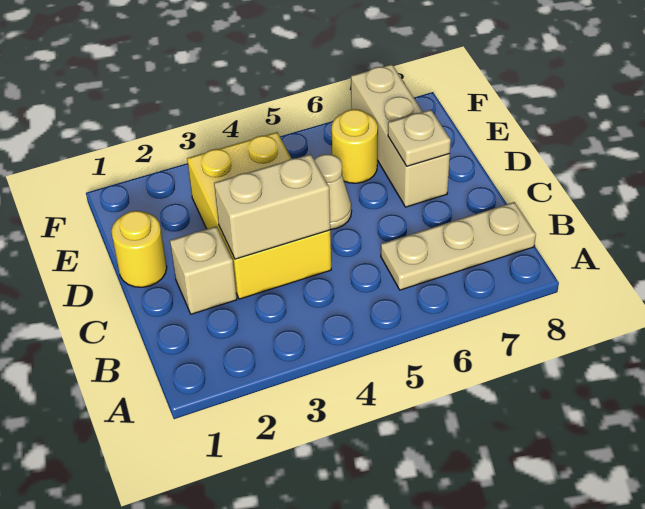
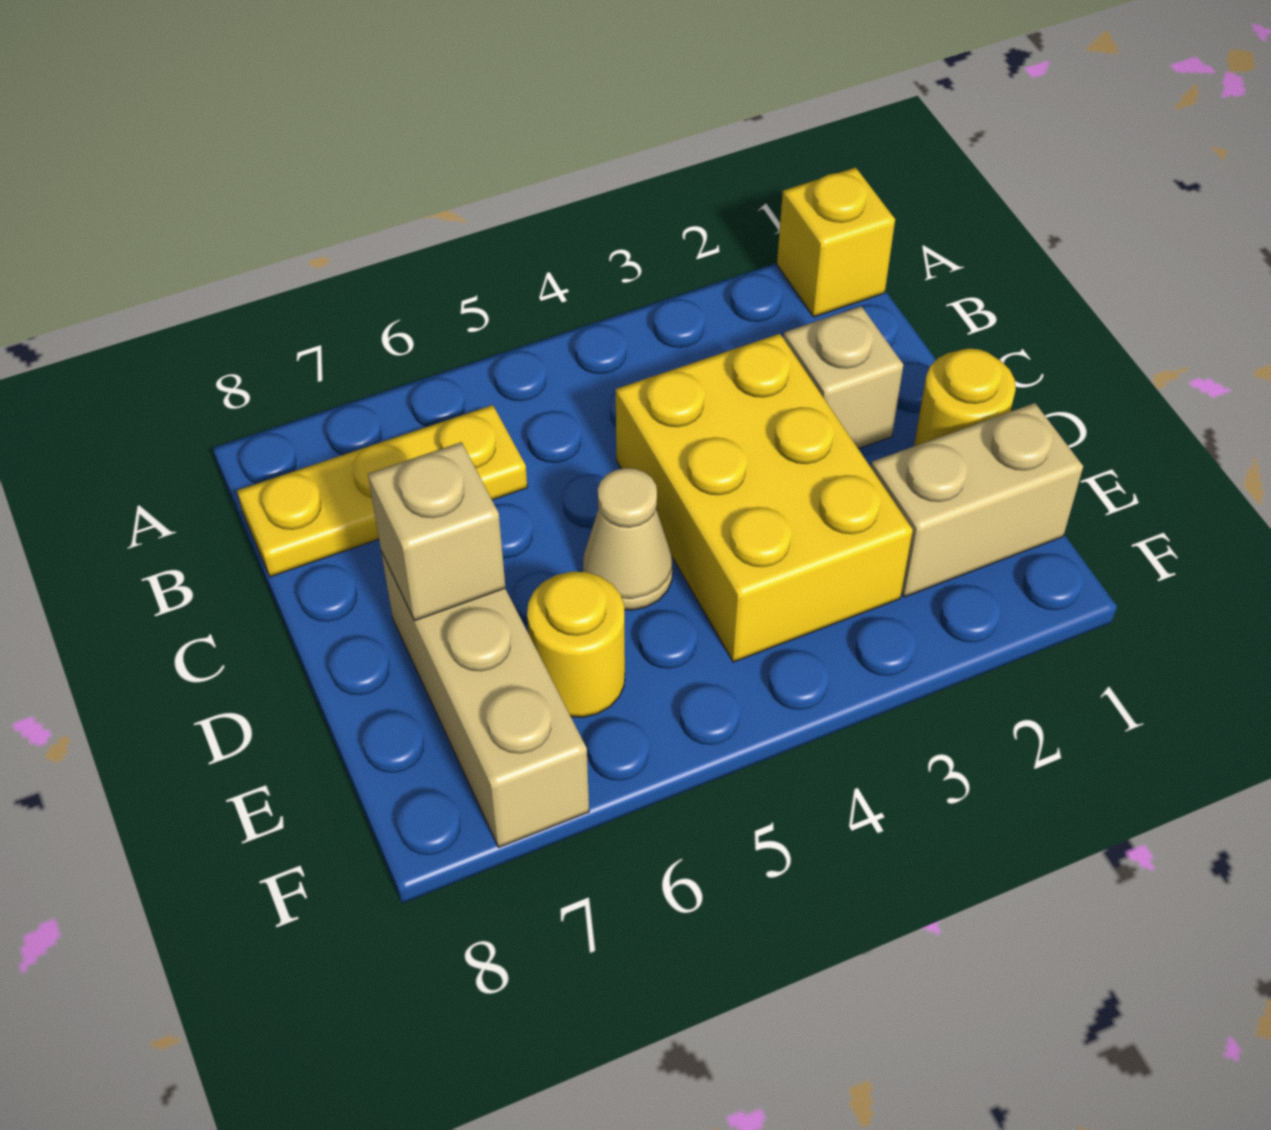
none -> yellow 1x1 brick [777,167,895,317]
tan 1x3 plate [381,202,536,290] -> yellow 1x3 plate [237,405,527,577]
tan 1x2 brick [214,154,330,259] -> tan 1x2 brick moved to [871,403,1083,597]
tan 1x1 plate [388,110,451,166] -> tan 1x1 brick [368,442,505,621]

